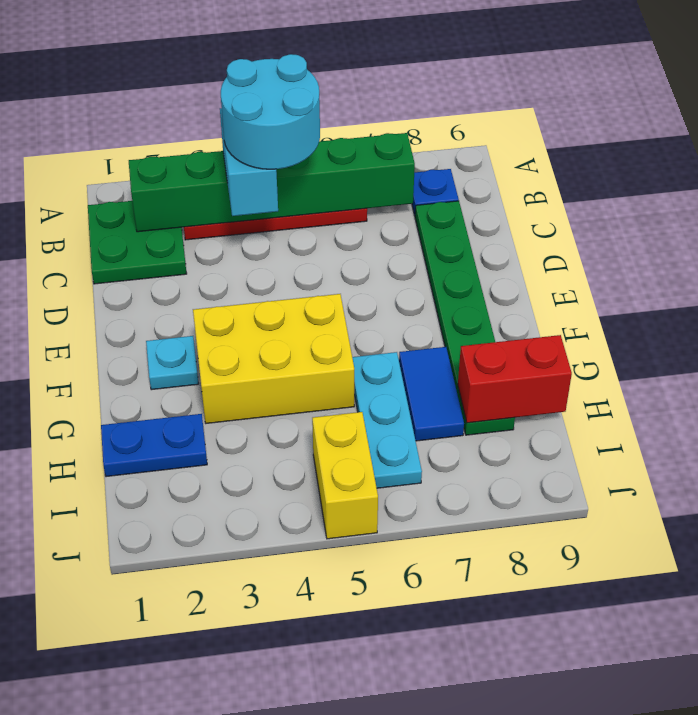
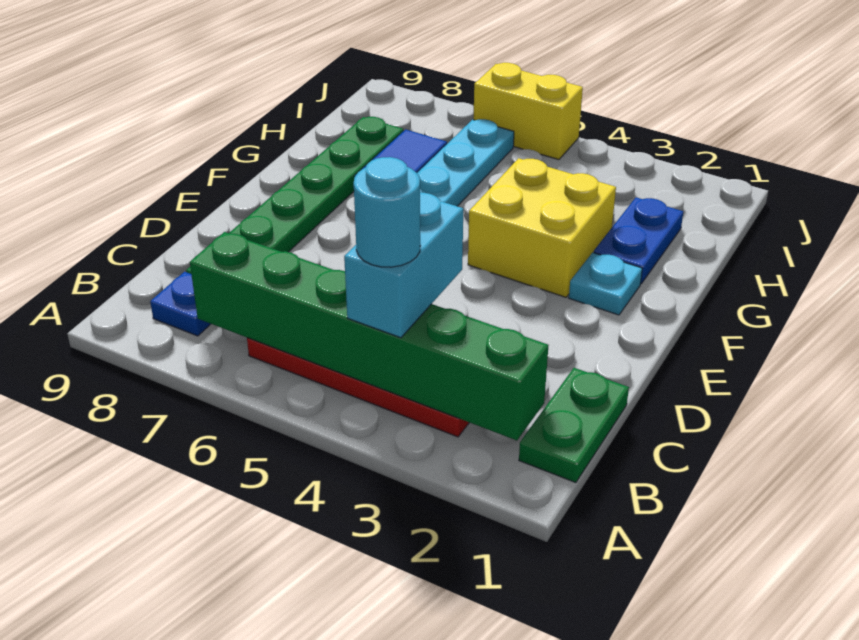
green 2x2 plate [88,201,187,284] -> green 1x2 plate [519,368,629,483]
cyan 2x2 round brick [221,54,320,169] -> cyan 1x1 round brick [354,157,420,267]
yellow 2x3 brick [193,294,354,423] -> yellow 2x2 brick [468,158,616,297]
blue 1x2 plate [101,414,207,477] -> blue 1x2 plate turned to [594,197,683,284]
red 1x2 brick [458,335,572,423] -> none
yellow 1x2 brick [312,412,378,539] -> yellow 1x2 brick turned to [473,63,583,160]

